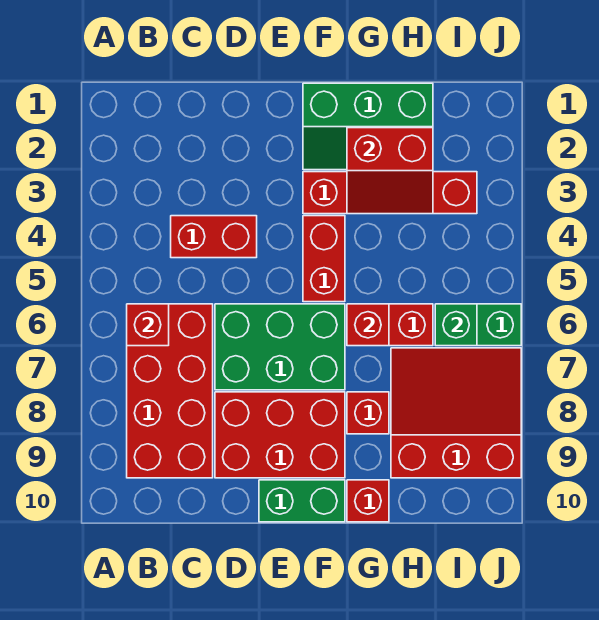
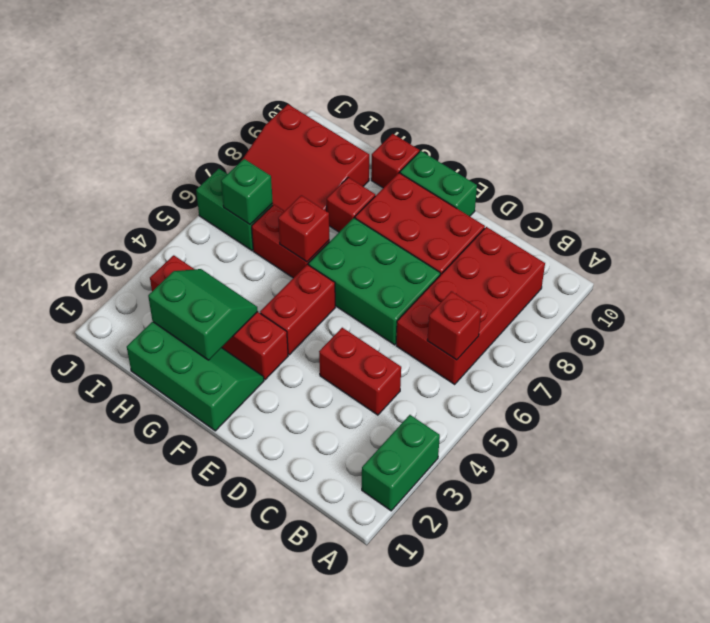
none -> green 1x2 brick [362,415,440,511]
red 2x2 slope [347,128,433,214] -> green 2x2 slope [148,269,258,360]

